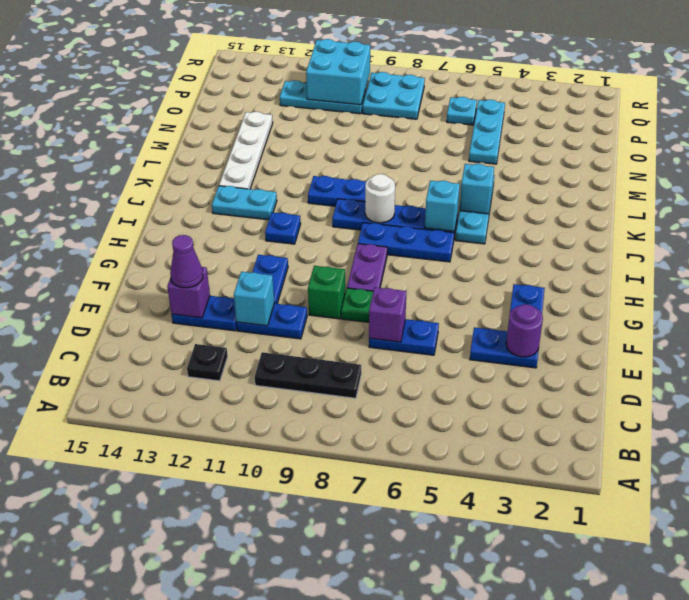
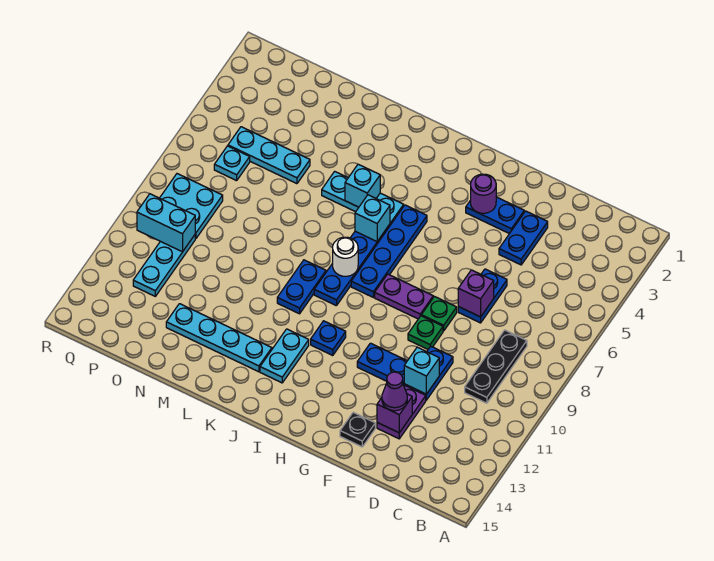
black 1x1 plate [187,344,228,381] -> black 1x1 plate moved to [340,412,375,447]
purple 1x1 round brick [506,304,543,357] -> purple 1x1 round brick moved to [471,174,496,213]
blue 1x2 plate [172,296,237,331] -> purple 1x2 plate [377,385,426,439]
green 1x1 brick [308,266,345,319] -> green 1x1 plate [408,316,443,349]
blue 1x3 plate [358,223,454,262] -> blue 1x4 plate [351,205,427,298]
white 1x4 plate [219,112,273,189] -> cyan 1x4 plate [166,304,272,372]
cyan 2x2 brick [306,39,370,105] -> cyan 1x2 brick [137,194,195,252]

